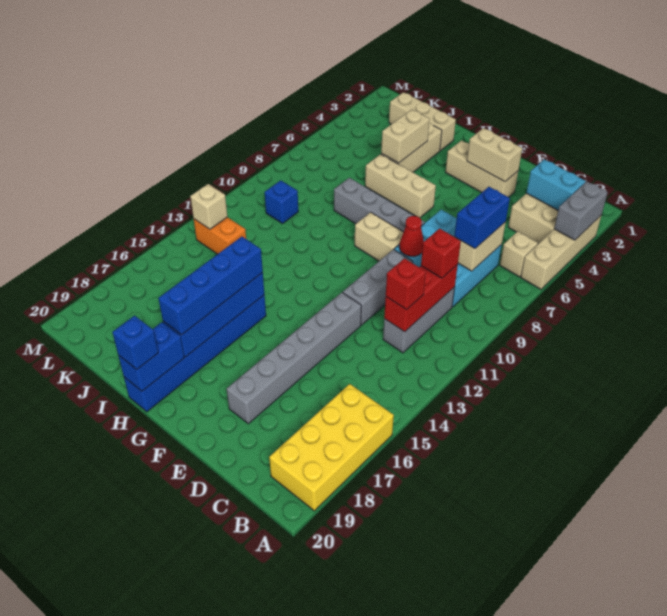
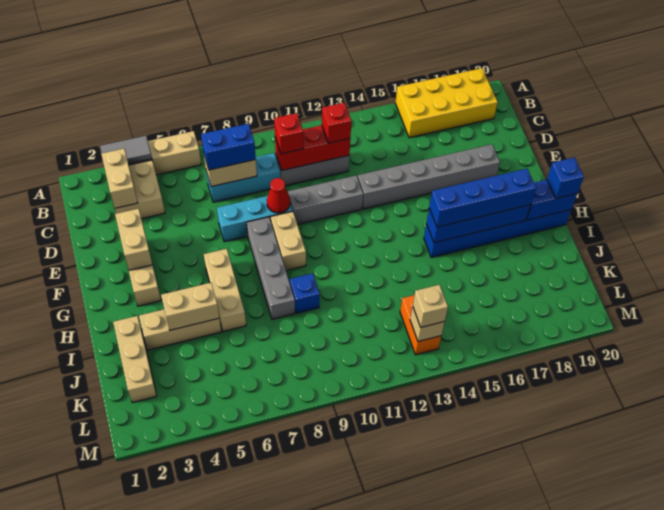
grey 1x2 brick [554,182,608,240] -> grey 1x2 tile [100,136,152,164]
cyan 1x2 brick [527,159,586,210] -> tan 1x2 brick [101,149,138,208]
tan 1x1 brick [500,231,538,277] -> tan 1x1 brick moved to [413,285,448,327]
blue 1x1 brick [265,180,298,224] -> blue 1x1 brick moved to [290,273,320,313]

